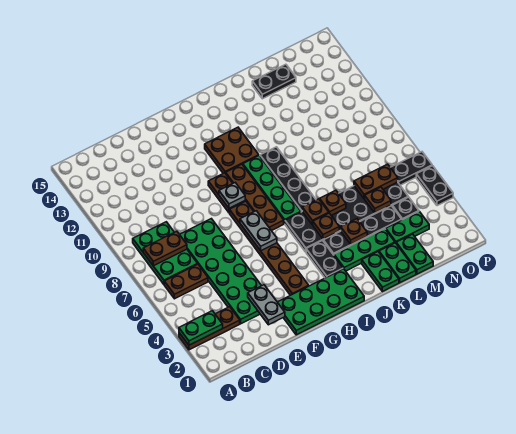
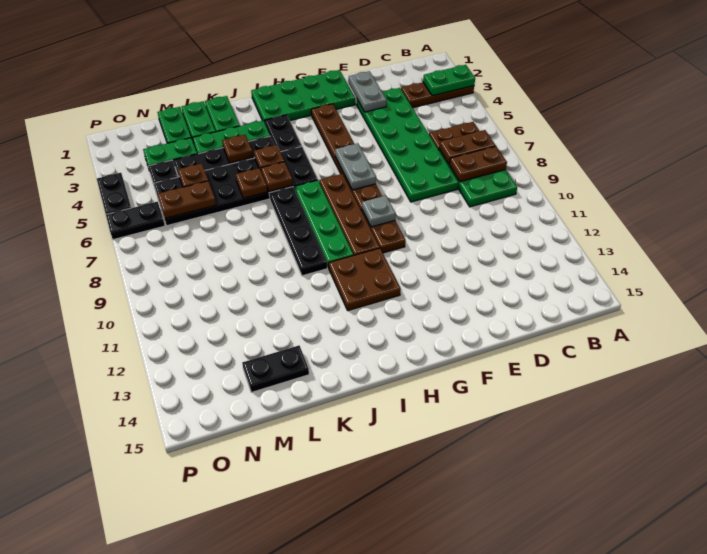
none -> brown 1x2 plate [439,130,496,164]

